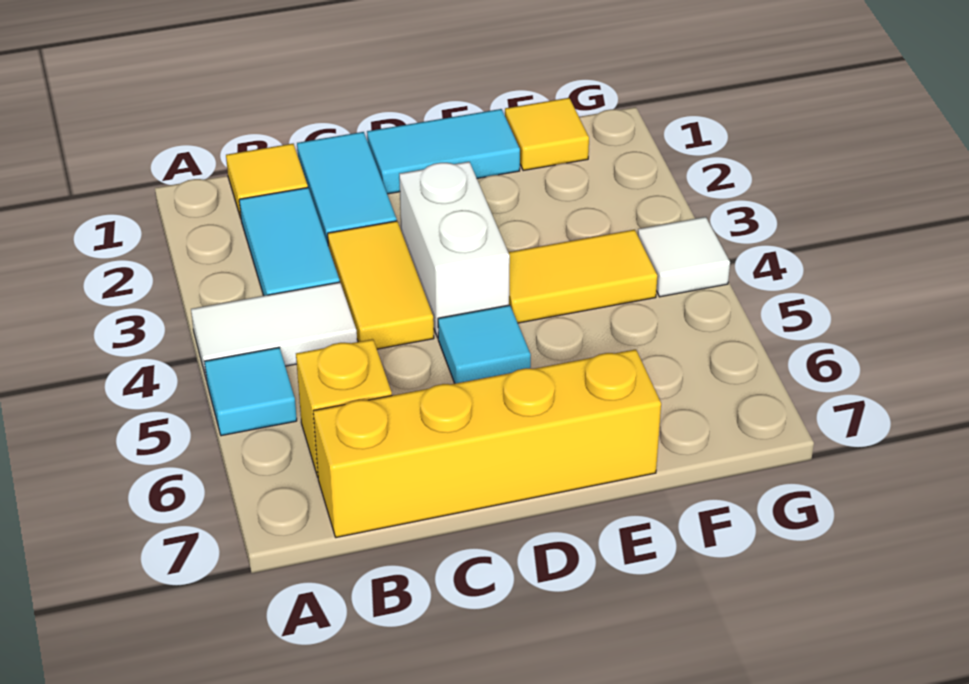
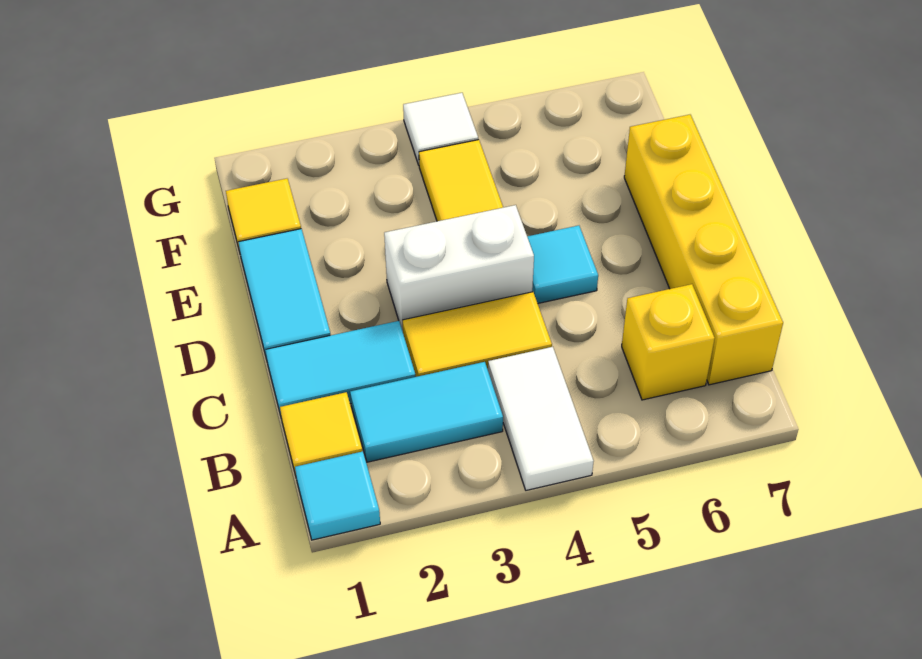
cyan 1x1 tile [204,348,297,436] -> cyan 1x1 tile moved to [295,451,380,540]

